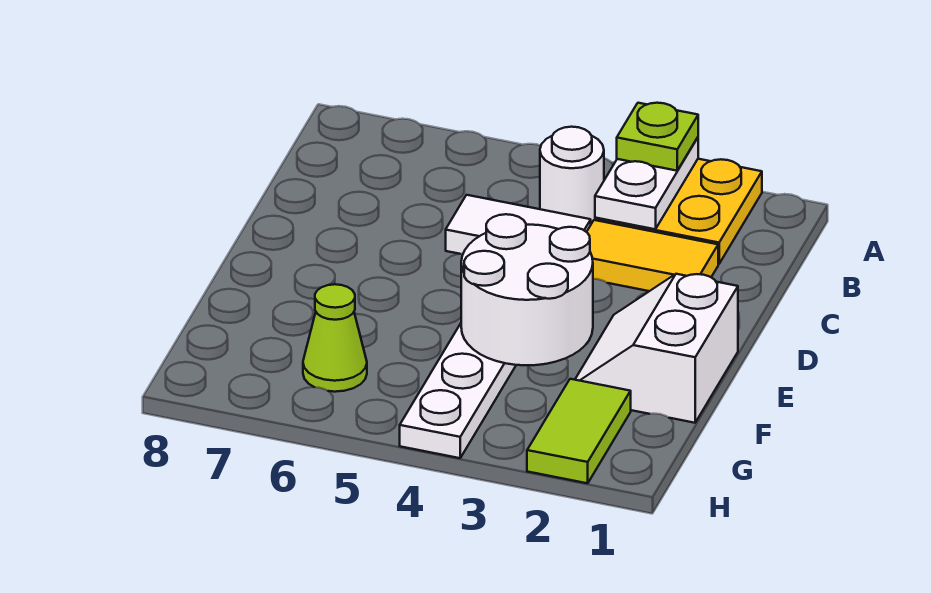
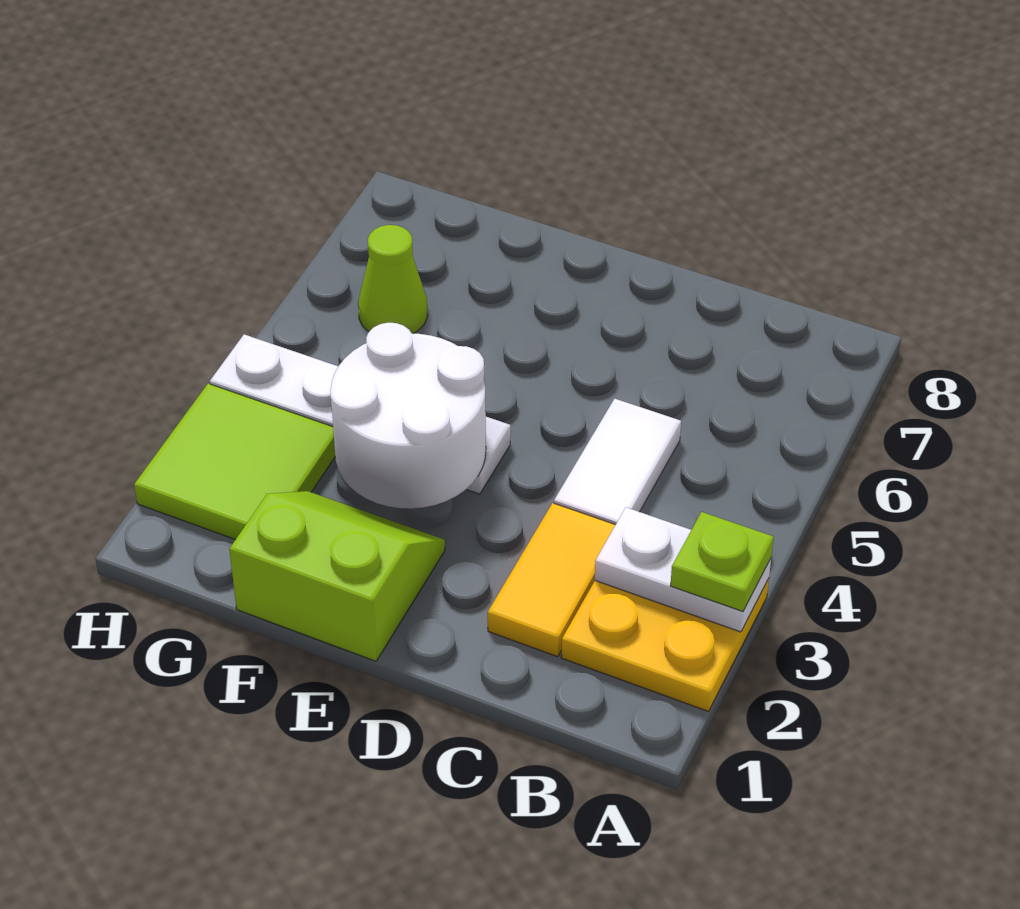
white 1x1 round brick [540,127,604,224] -> none
white 2x2 slope [575,274,738,423] -> lime 2x2 slope [229,491,445,661]
lime 1x2 tile [527,379,631,483] -> lime 2x2 tile [134,384,335,540]

